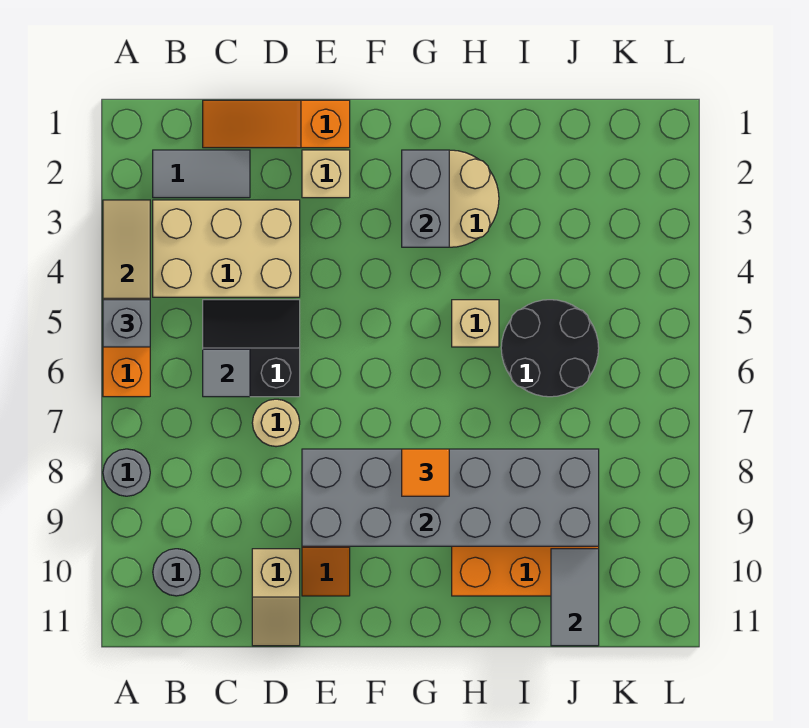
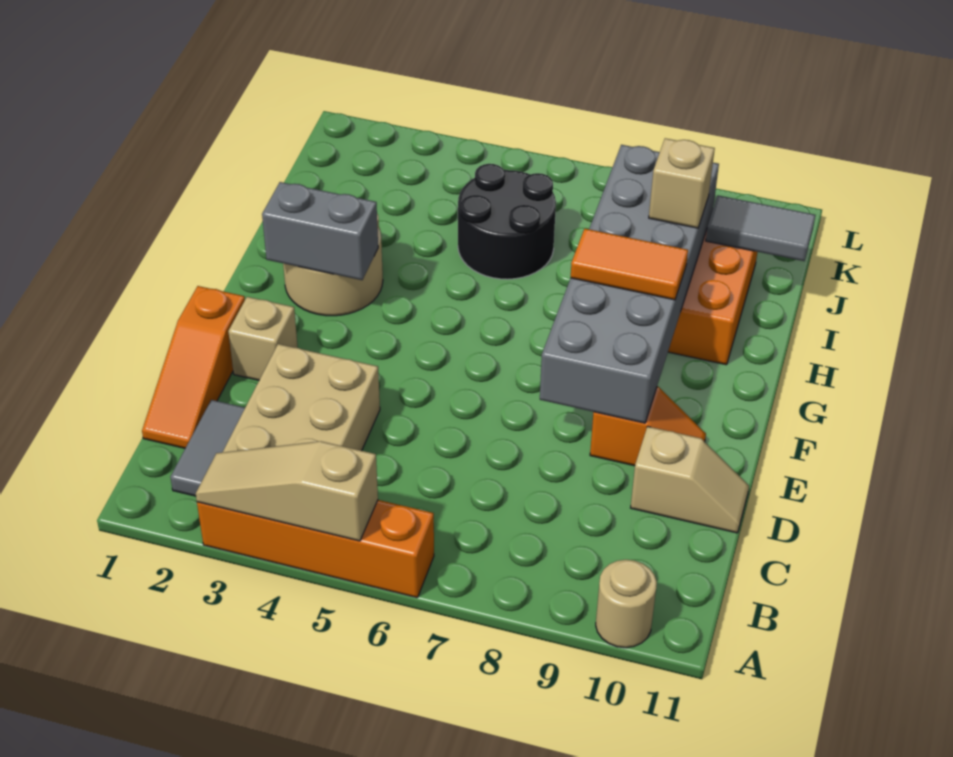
grey 1x1 brick [103,300,150,347] -> none
grey 1x1 round brick [103,449,150,496] -> none
grey 1x1 round brick [153,549,200,596] -> none
black 2x2 slope [203,300,300,397] -> none
grey 1x1 tile [203,349,250,397] -> none
tan 1x1 round brick [252,399,300,447] -> tan 1x1 round brick moved to [596,560,657,648]
orange 1x1 tile [402,449,449,496] -> orange 1x2 tile [571,229,688,300]
tan 1x1 brick [452,300,499,347] -> tan 1x1 brick moved to [649,138,715,228]

